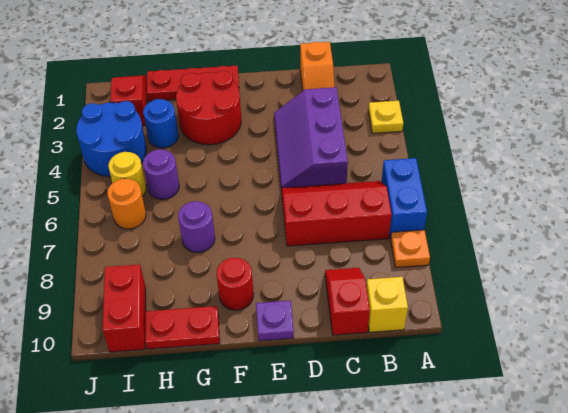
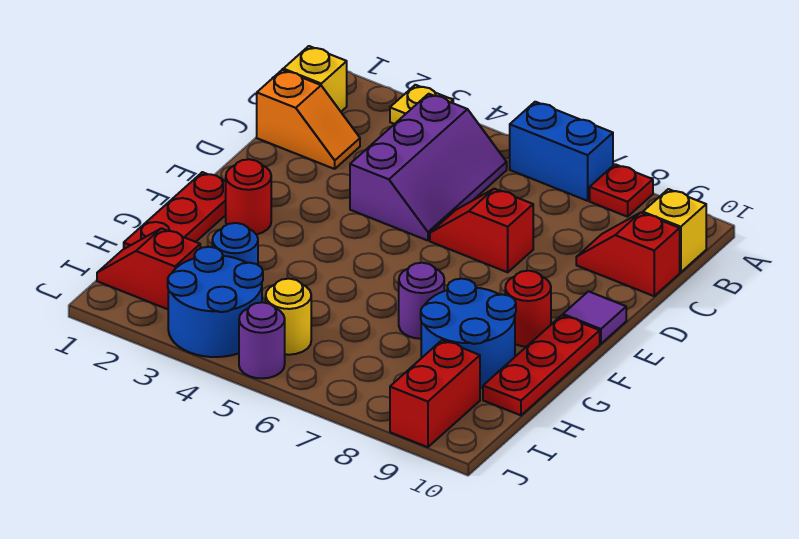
orange 1x1 plate [391,230,430,268] -> red 1x1 plate [590,164,653,217]
none -> yellow 1x1 brick [283,46,347,111]
red 2x3 slope [281,181,392,246] -> red 1x2 slope [430,189,533,272]
purple 2x3 slope [274,87,348,191] -> purple 2x3 slope turned to [350,94,507,241]
purple 1x1 plate [256,300,294,341] -> purple 1x1 tile [563,291,626,344]
red 2x2 round brick [176,71,241,145] -> red 1x1 round brick [226,159,271,235]
none -> blue 2x2 round brick [421,279,516,388]
red 1x2 plate [145,306,220,349] -> red 1x3 plate [483,315,600,415]
purple 1x1 round brick [143,149,179,199] -> purple 1x1 round brick moved to [239,302,285,378]
orange 1x1 round brick [107,179,146,229] -> none
red 1x2 brick [103,264,146,352] -> red 1x2 brick turned to [390,340,480,447]

